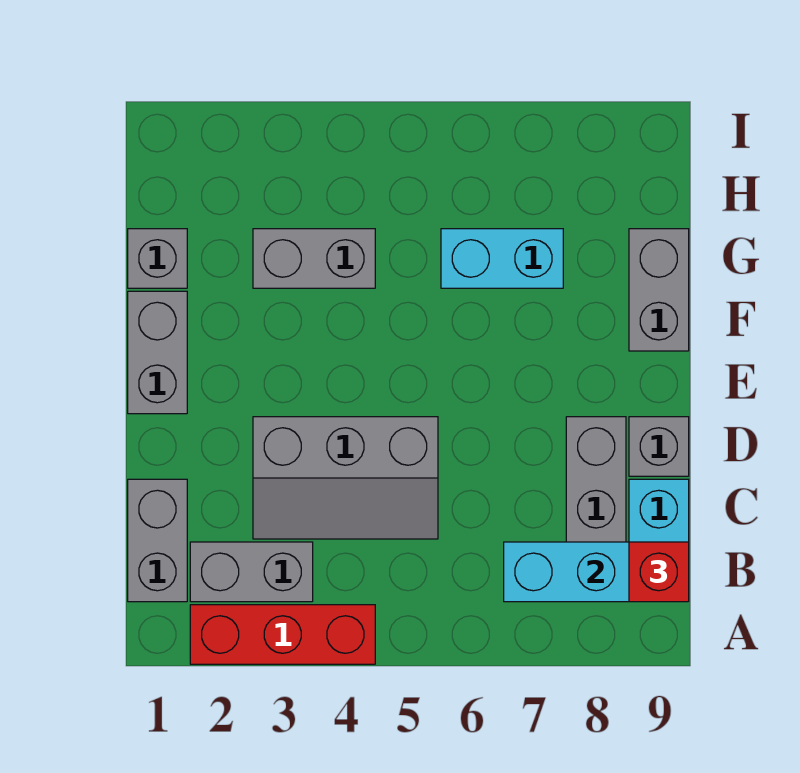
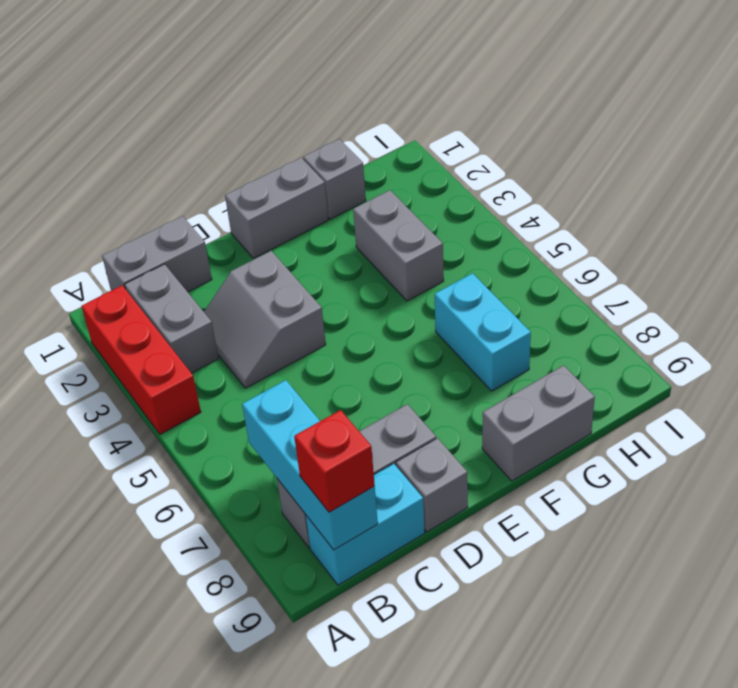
grey 2x3 slope [253,417,438,539] -> grey 2x2 slope [204,251,326,388]

